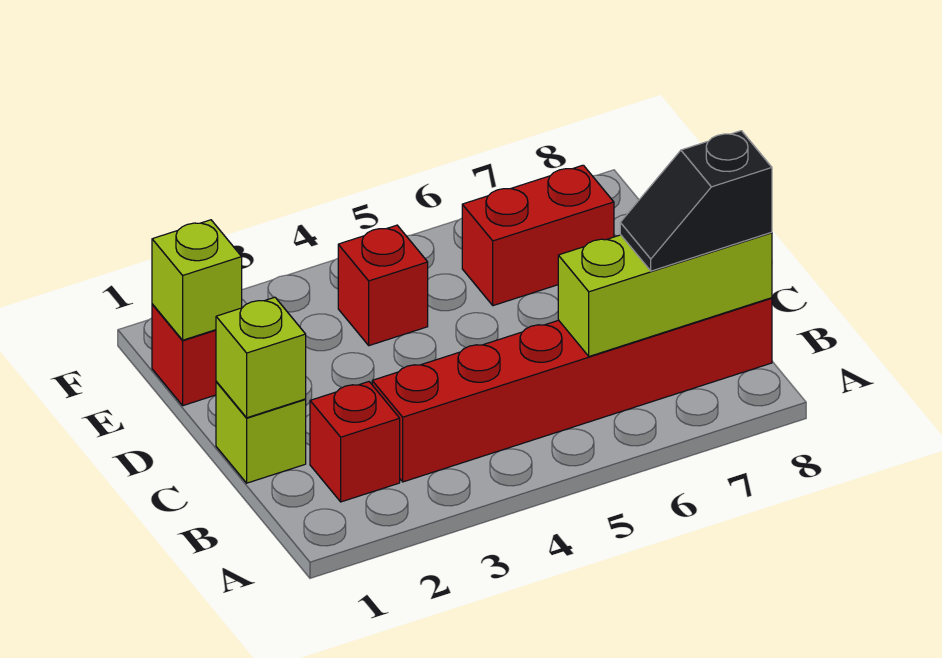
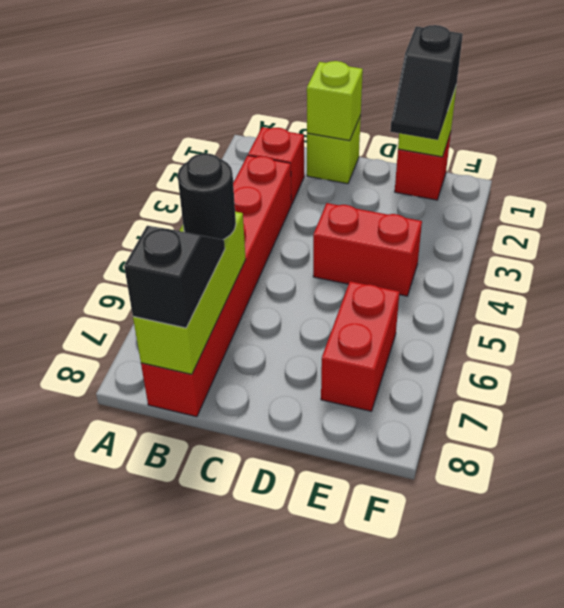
none -> black 1x1 round brick [178,153,236,240]
none -> black 1x2 slope [390,25,463,140]
red 1x1 brick [338,225,428,346] -> red 1x2 brick [313,203,422,296]

